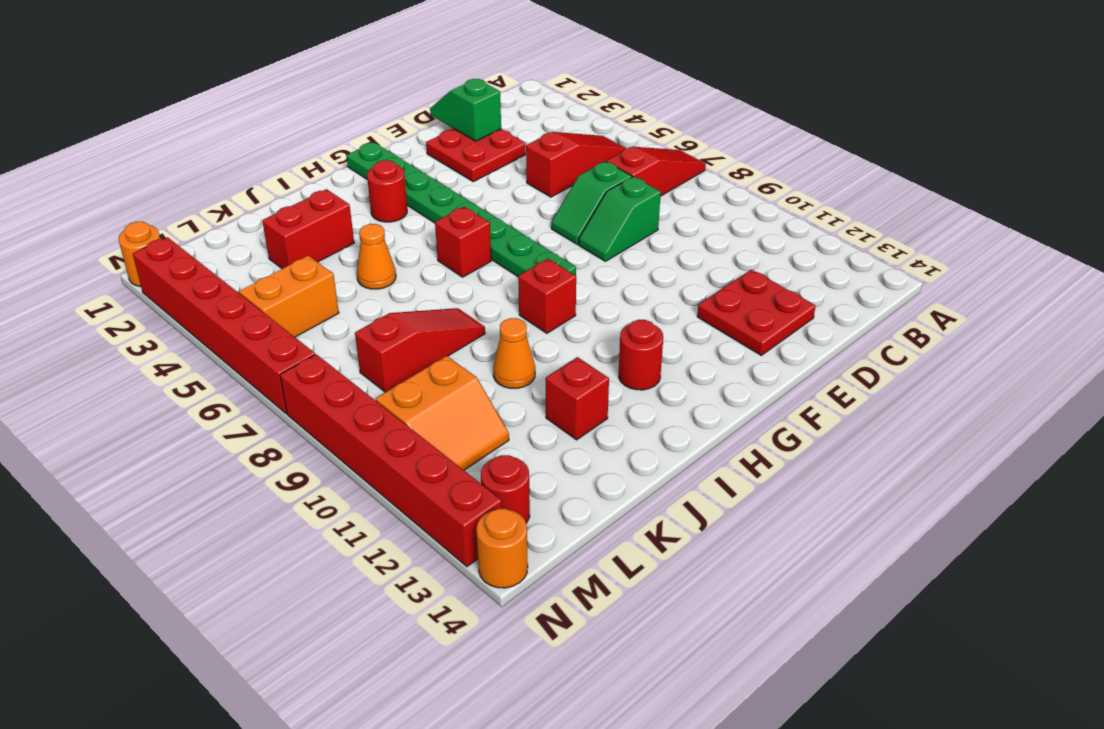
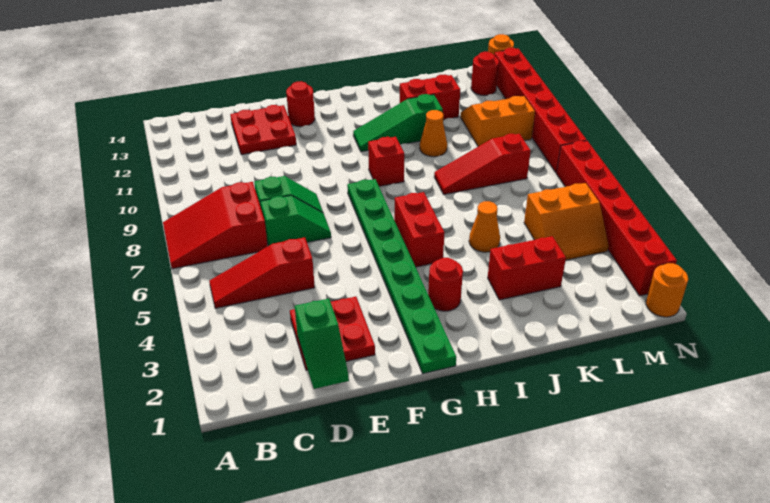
red 1x3 slope [607,147,706,196] -> red 2x3 slope [163,182,268,269]
red 1x1 brick [435,207,491,277] -> red 1x2 brick [394,192,445,267]
none -> green 1x3 slope [353,94,443,152]
red 1x1 round brick [619,320,663,390] -> red 1x1 round brick moved to [286,81,315,127]
red 1x1 brick [546,357,609,440] -> red 1x2 brick [400,75,460,120]

